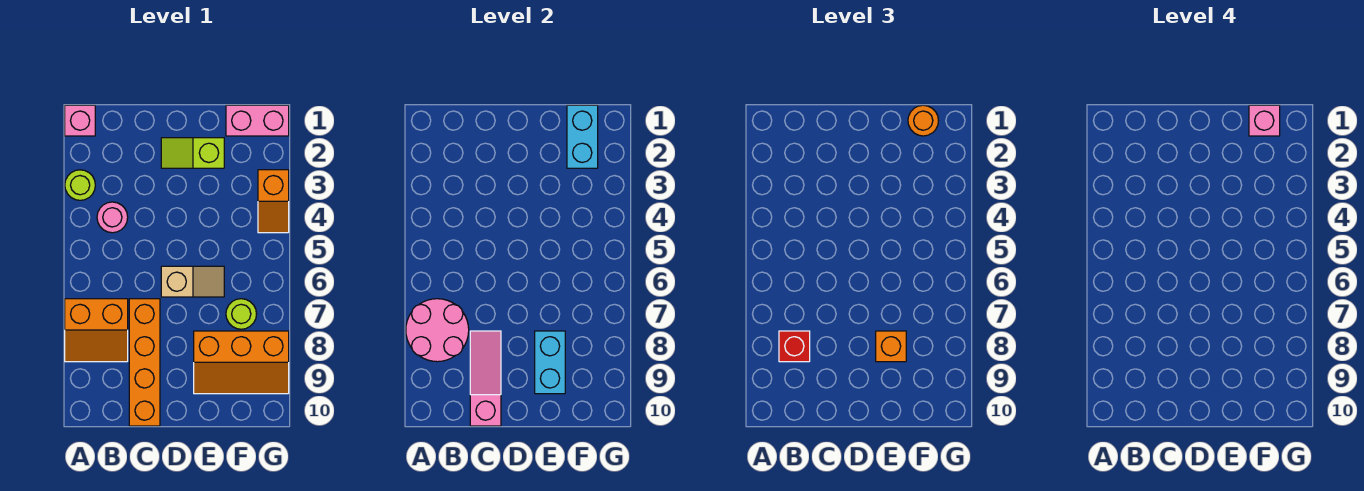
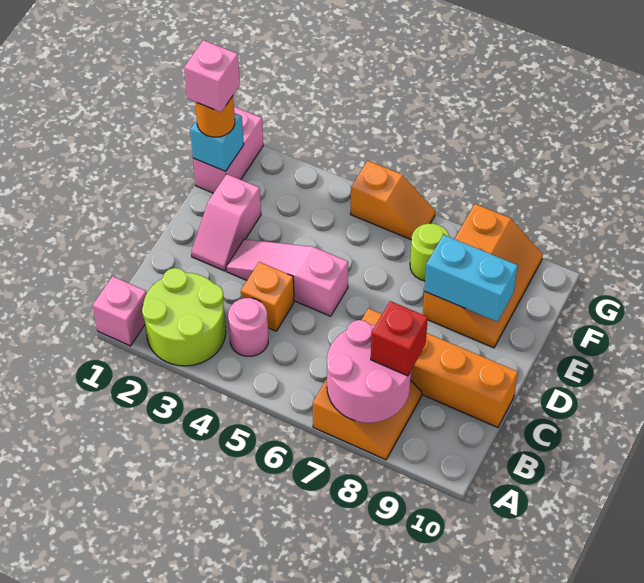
lime 1x1 round brick [65,170,95,200] -> lime 2x2 round brick [142,268,226,366]
pink 1x3 slope [470,331,501,426] -> pink 1x3 slope moved to [226,239,348,316]
lime 1x2 slope [161,138,224,168] -> pink 1x2 slope [191,174,261,271]
tan 1x2 slope [161,266,224,297] -> none
orange 1x1 brick [876,331,906,362] -> orange 1x1 brick moved to [241,262,294,331]
cyan 1x2 brick [567,105,598,168] -> cyan 1x1 brick [190,113,244,171]
orange 1x2 slope [258,170,289,233] -> orange 1x2 slope moved to [351,161,435,240]

